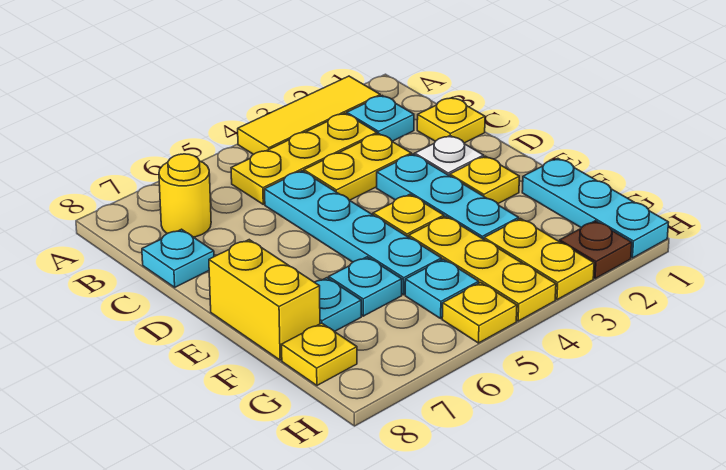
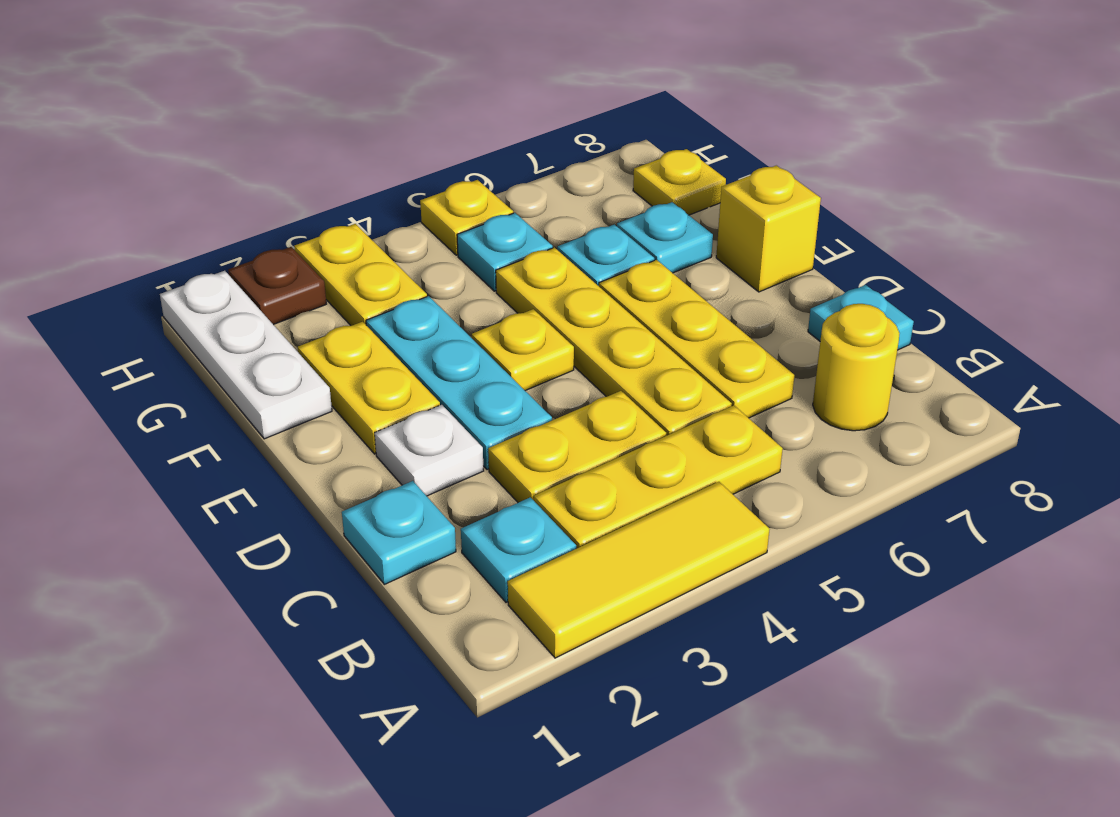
yellow 1x1 plate [417,98,485,143] -> cyan 1x1 plate [342,481,456,584]
cyan 1x4 plate [265,171,442,295] -> yellow 1x4 plate [496,248,732,436]
yellow 1x1 plate [450,156,519,204] -> yellow 1x2 plate [298,322,440,454]
yellow 1x2 brick [209,240,320,360] -> yellow 1x1 brick [716,165,821,292]
cyan 1x3 plate [522,158,669,258] -> white 1x3 plate [160,271,332,439]
yellow 1x3 plate [409,216,556,321] -> yellow 1x3 plate moved to [599,260,794,418]

